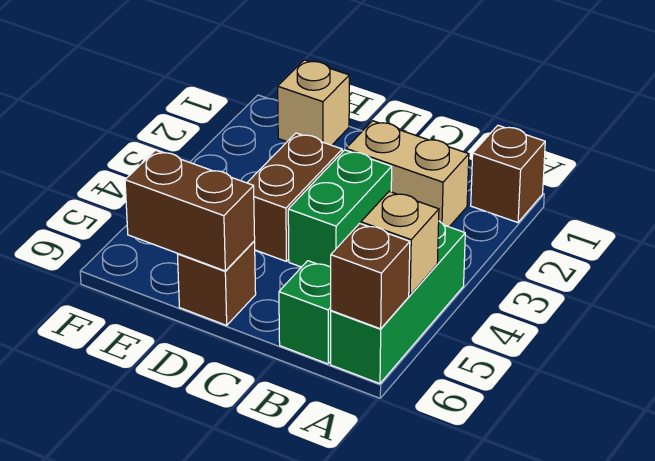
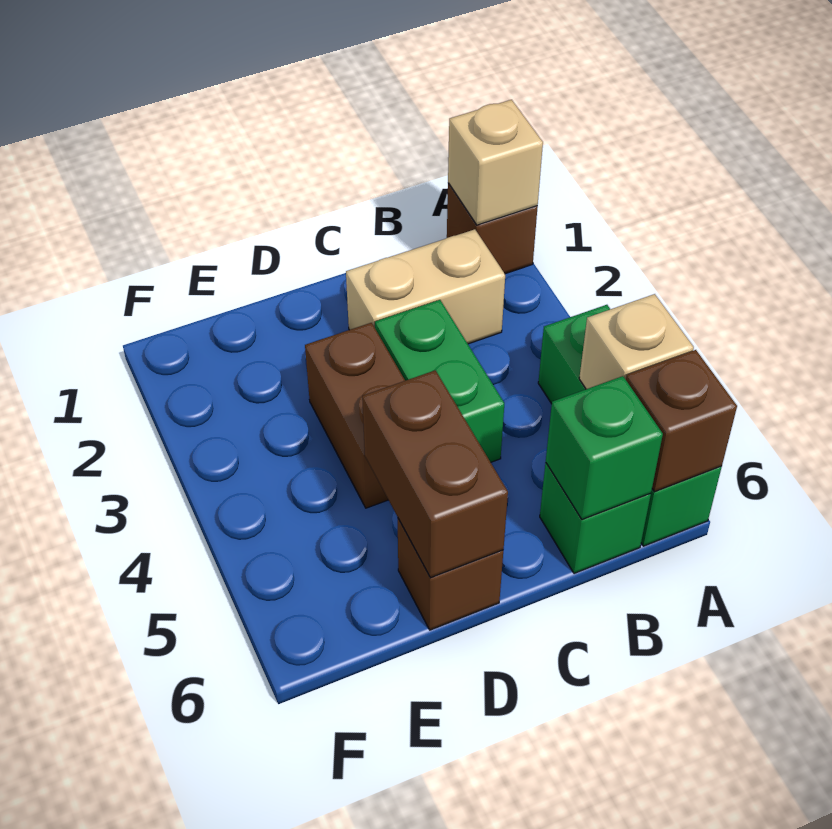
none -> green 1x1 brick [546,376,663,520]
brown 1x2 brick [125,150,255,271] -> brown 1x2 brick turned to [362,370,508,578]
tan 1x1 brick [278,60,349,145] -> tan 1x1 brick moved to [448,100,543,225]

